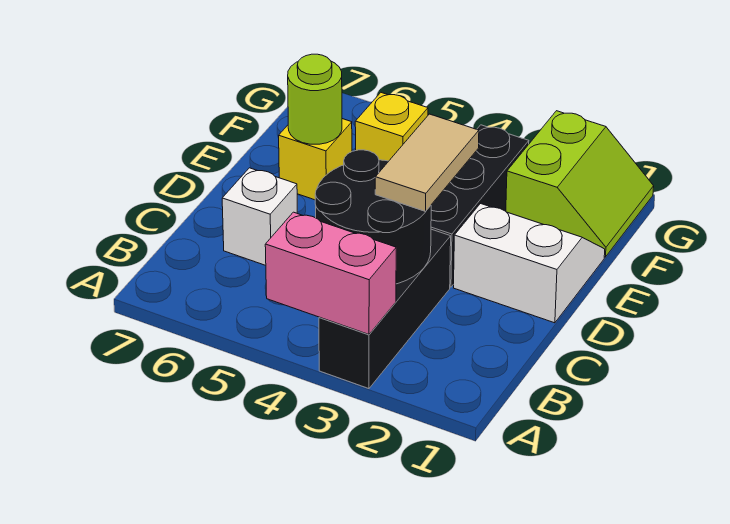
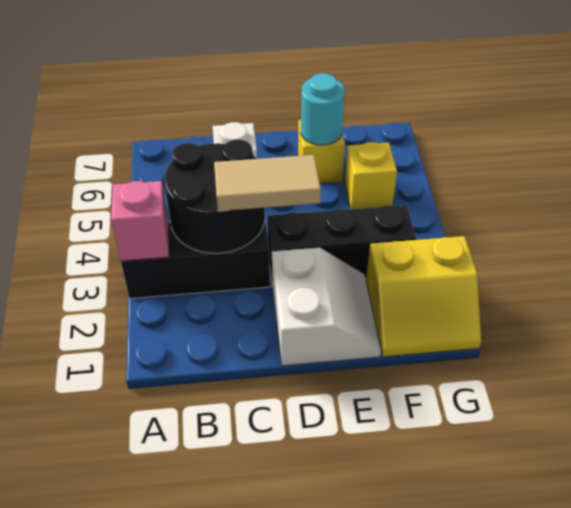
pink 1x2 brick [265,212,396,334] -> pink 1x1 brick [111,181,169,261]
lime 1x1 round brick [288,54,342,144] -> cyan 1x1 round brick [301,73,345,145]
lime 2x2 slope [506,111,654,257] -> yellow 2x2 slope [366,236,481,357]

